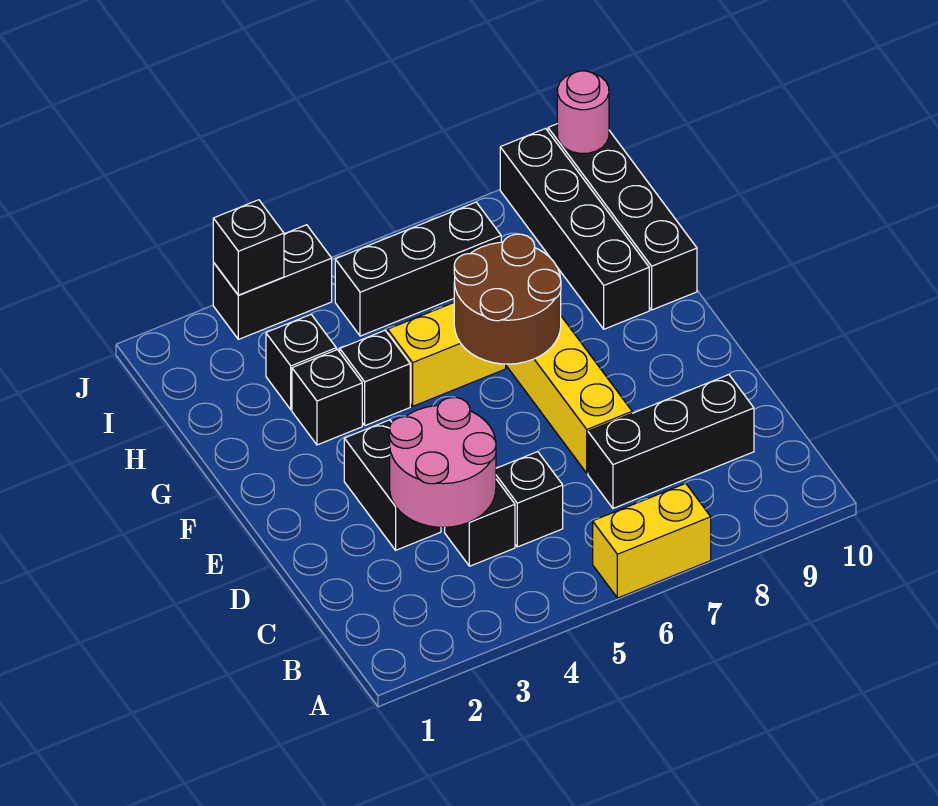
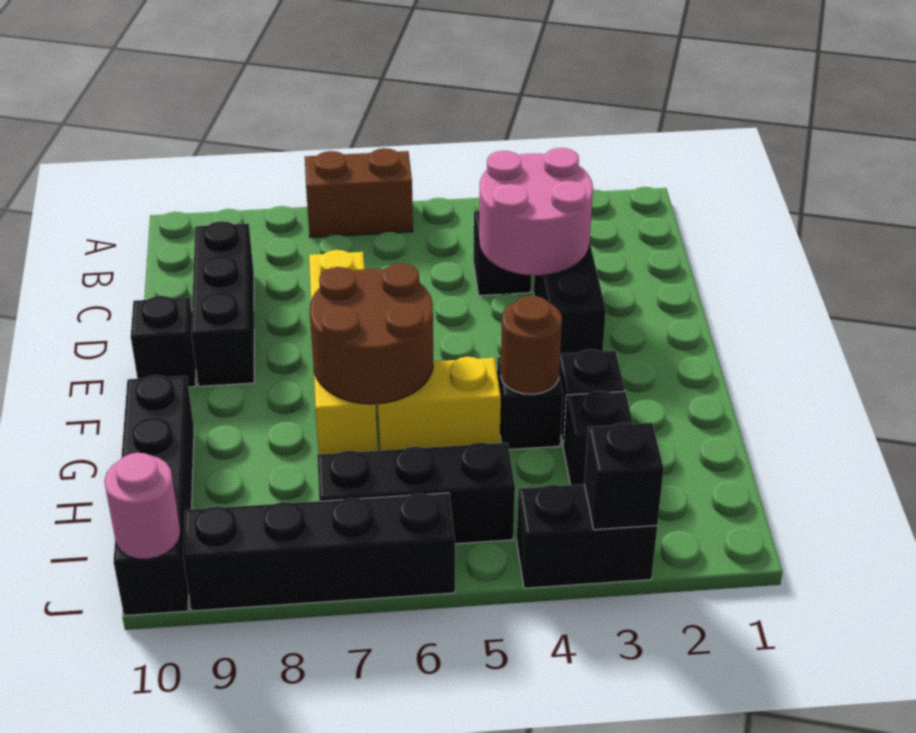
yellow 1x2 brick [593,483,711,598] -> brown 1x2 brick [305,148,413,237]
black 1x1 brick [496,452,563,547] -> black 1x1 brick moved to [131,296,196,387]
black 1x3 brick [588,375,754,508] -> black 1x3 brick turned to [191,221,254,386]
none -> brown 1x1 round brick [501,296,562,394]
black 1x4 brick [500,129,649,329] -> black 1x4 brick turned to [183,493,455,611]

